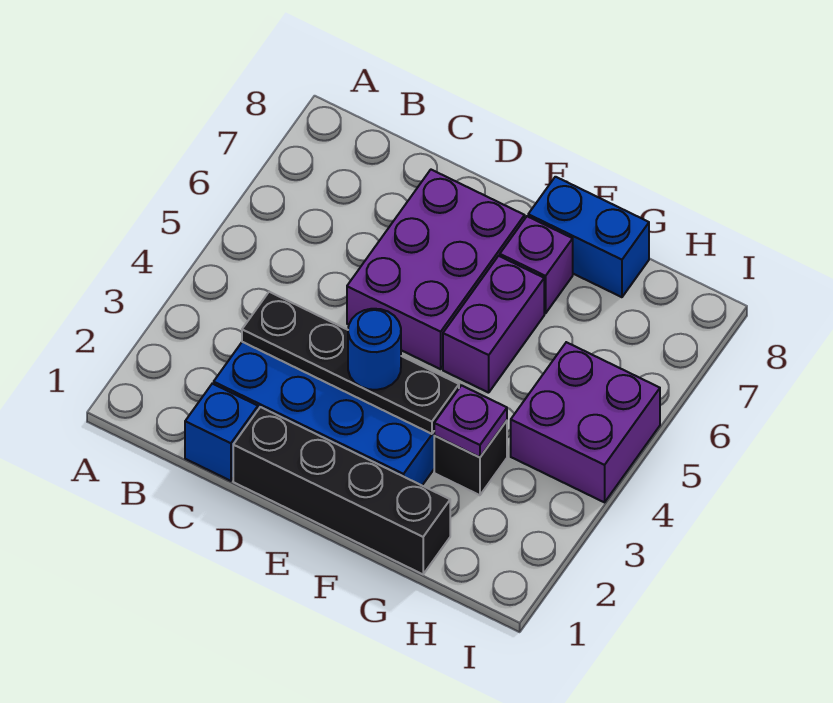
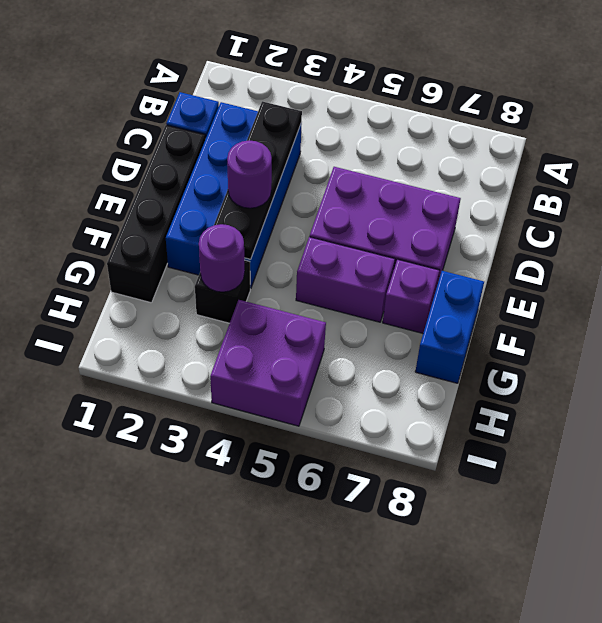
blue 1x1 round brick [348,309,401,390] -> purple 1x1 round brick [227,140,272,208]
purple 1x1 plate [434,385,507,457] -> purple 1x1 round brick [199,224,245,292]

